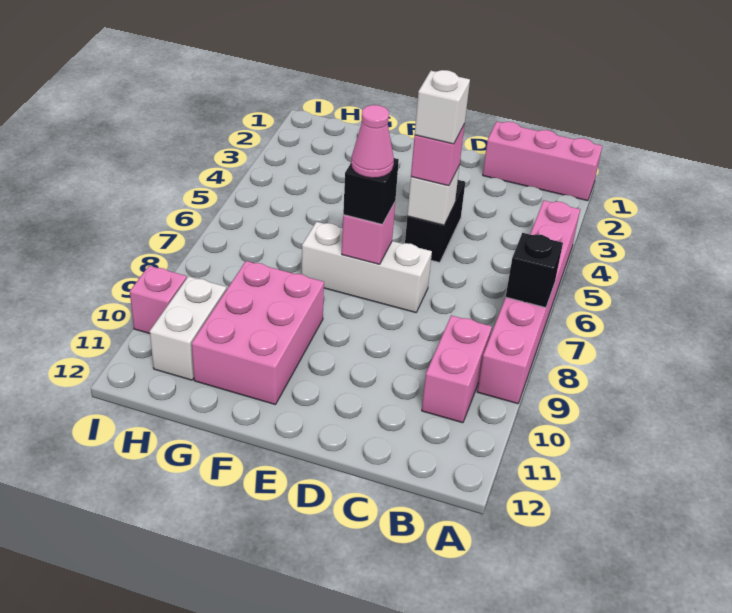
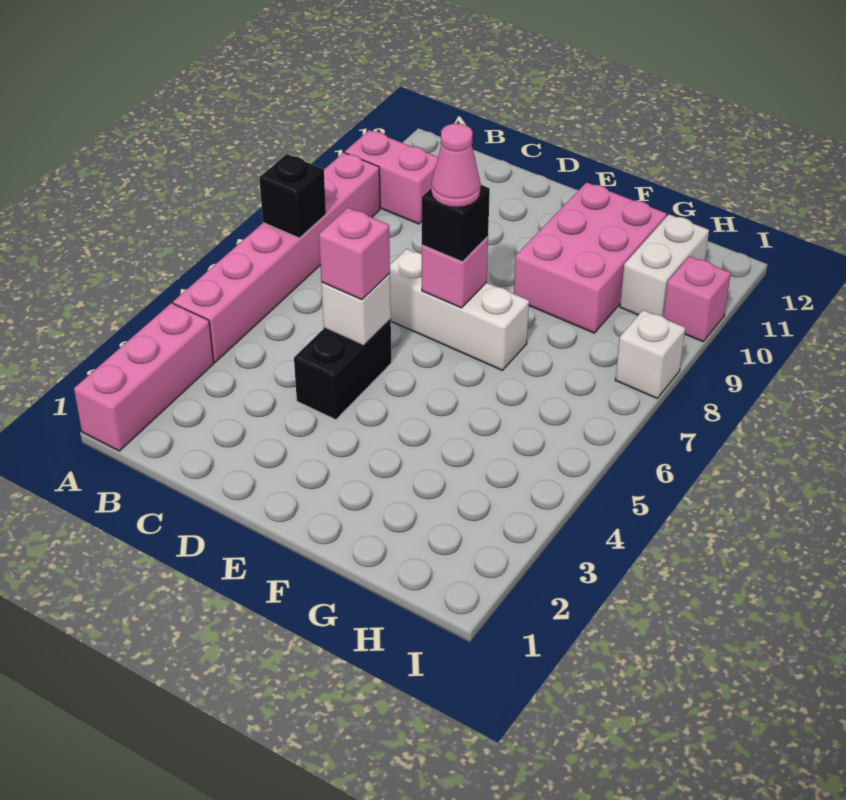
pink 1x3 brick [483,122,602,201] -> pink 1x3 brick turned to [74,303,214,451]
pink 1x2 brick [422,315,492,423] -> pink 1x2 brick turned to [345,130,438,224]
white 1x1 brick [415,70,470,144] -> white 1x1 brick moved to [615,310,685,398]

